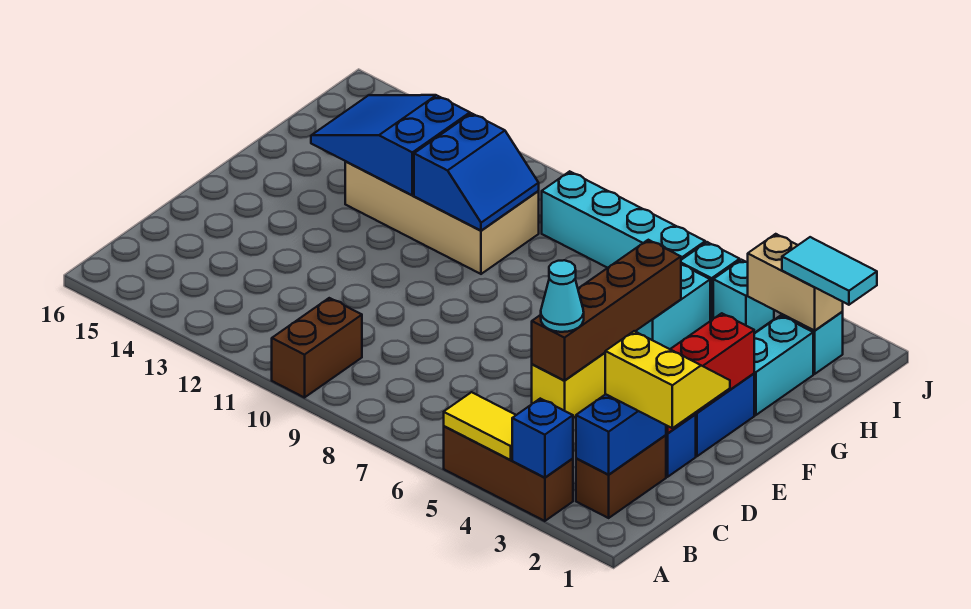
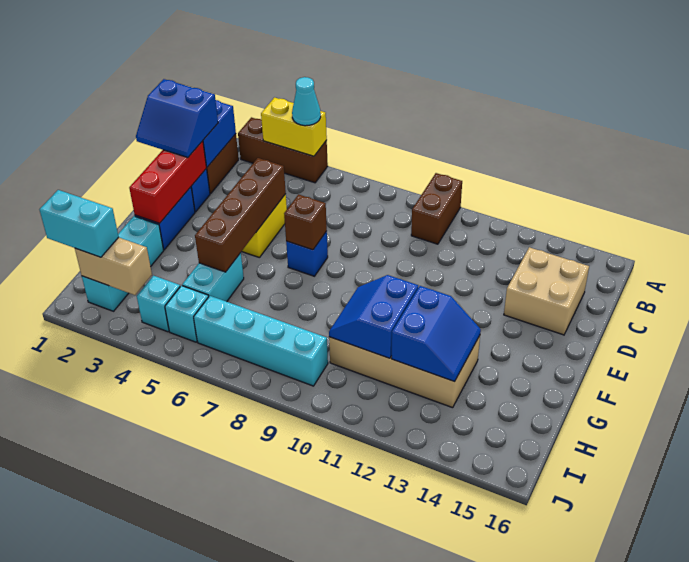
blue 1x1 brick [512,399,573,478] -> blue 1x1 brick moved to [286,231,328,276]
yellow 1x2 tile [444,392,516,460] -> yellow 1x2 brick [261,98,327,156]
yellow 2x2 slope [605,331,730,428] -> blue 2x2 slope [136,79,218,158]
none -> tan 2x2 brick [504,247,589,335]
cyan 1x1 cone [541,260,584,332] -> cyan 1x1 cone moved to [292,77,321,126]
none -> brown 1x1 brick [284,194,327,250]
blue 2x3 slope [311,95,470,195] -> blue 2x2 slope [392,286,481,382]
cyan 1x2 tile [782,237,877,305] -> cyan 1x2 brick [40,190,119,257]

